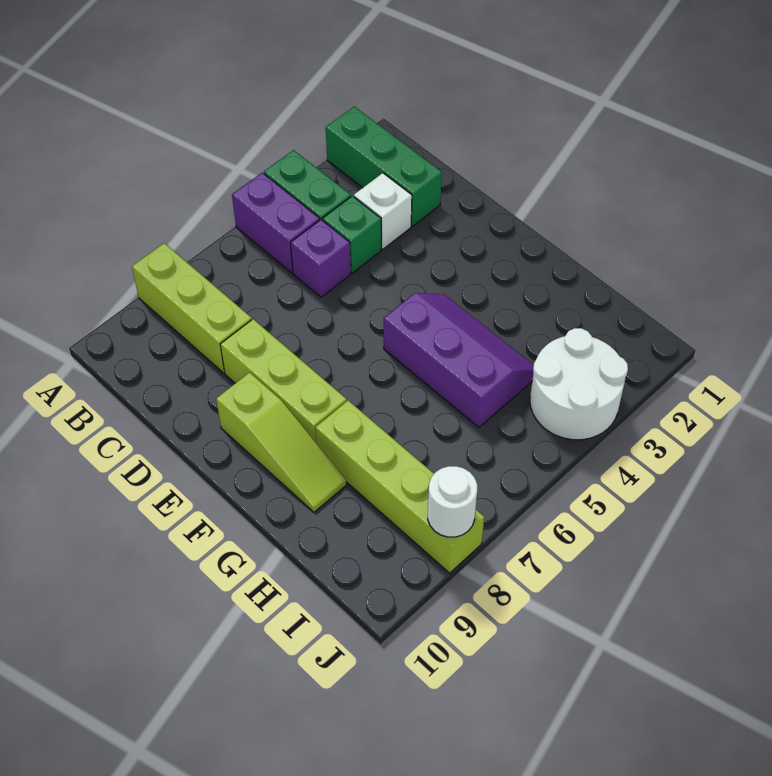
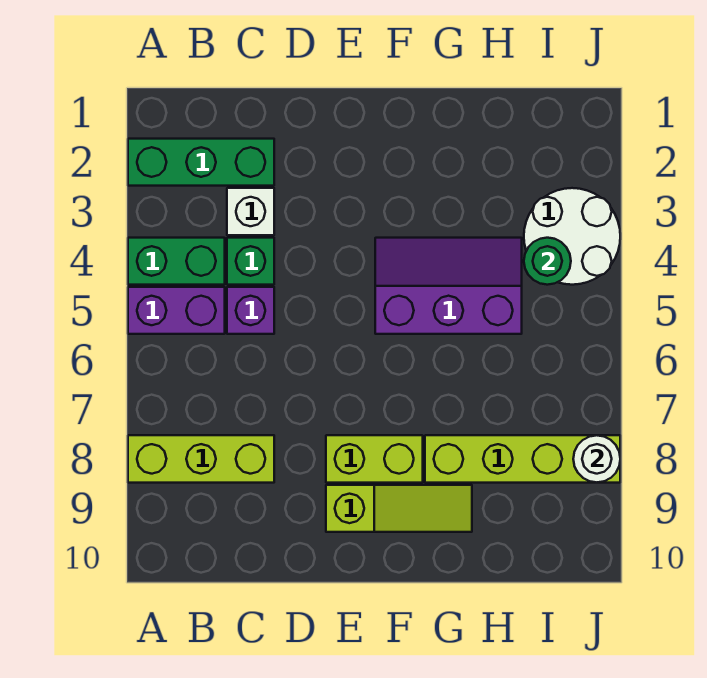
lime 1x3 brick [220,319,347,442] -> lime 1x2 brick [326,435,423,483]
none -> green 1x1 round brick [524,238,571,285]

